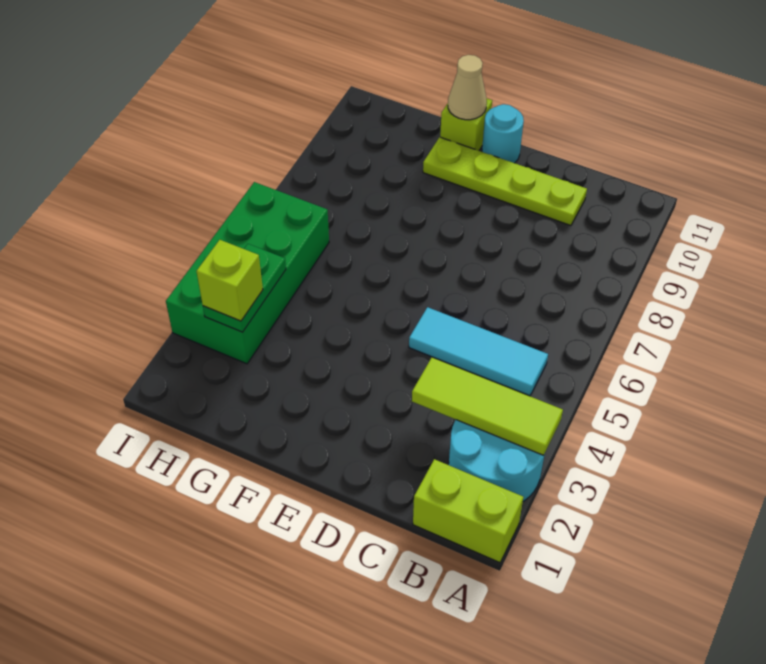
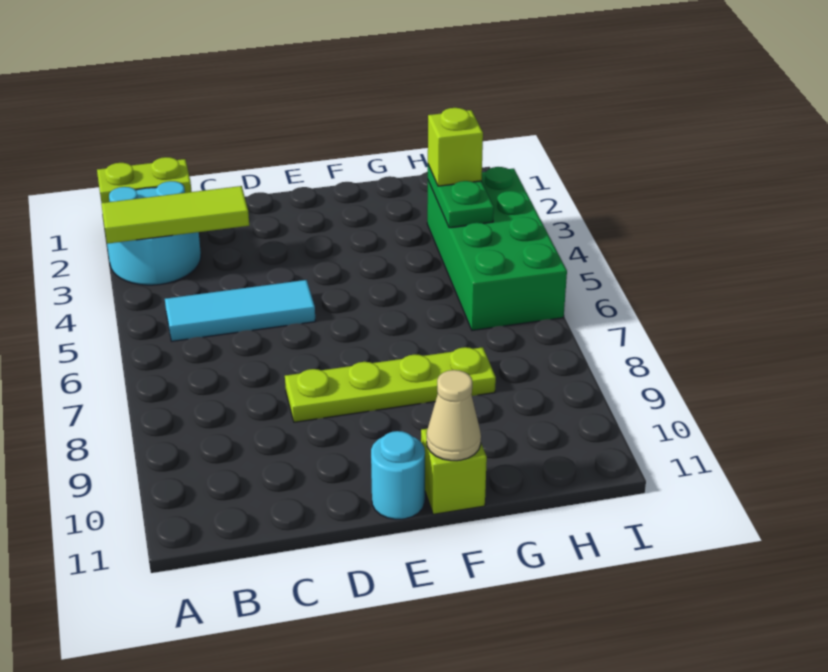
lime 1x4 plate [423,137,587,226] -> lime 1x4 plate moved to [285,347,496,422]

